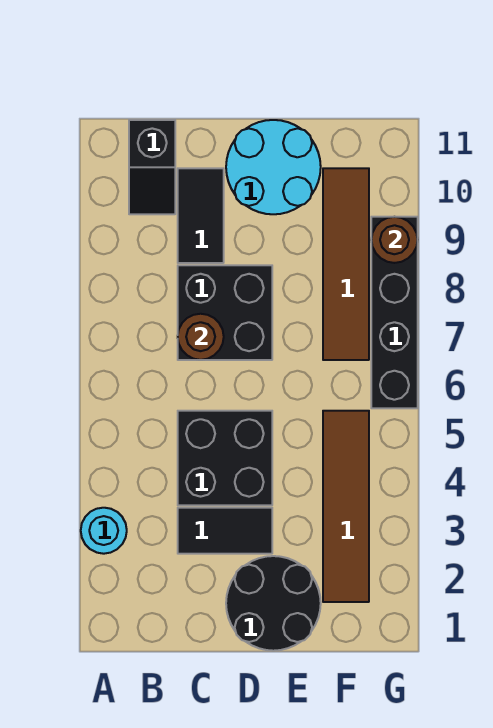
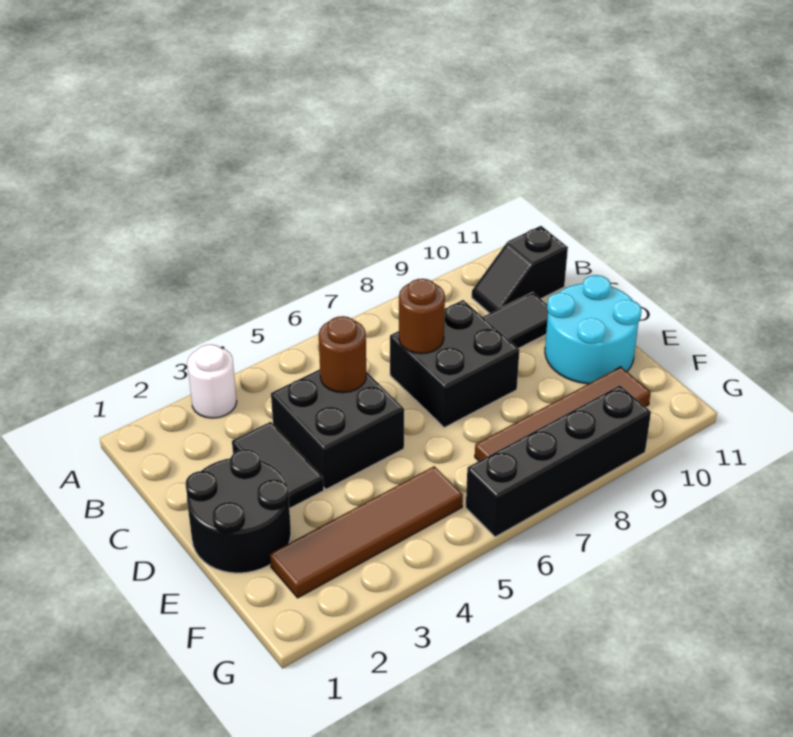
cyan 1x1 round brick [81,508,127,554] -> white 1x1 round brick [187,345,237,418]
brown 1x1 round brick [371,217,418,263] -> brown 1x1 round brick moved to [319,316,366,393]

